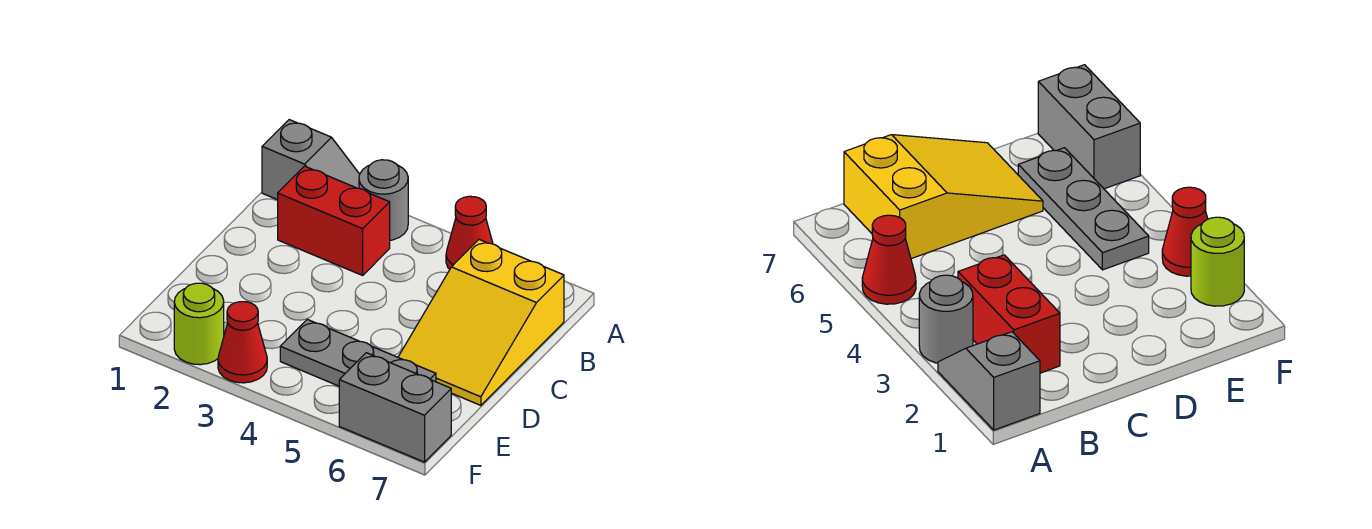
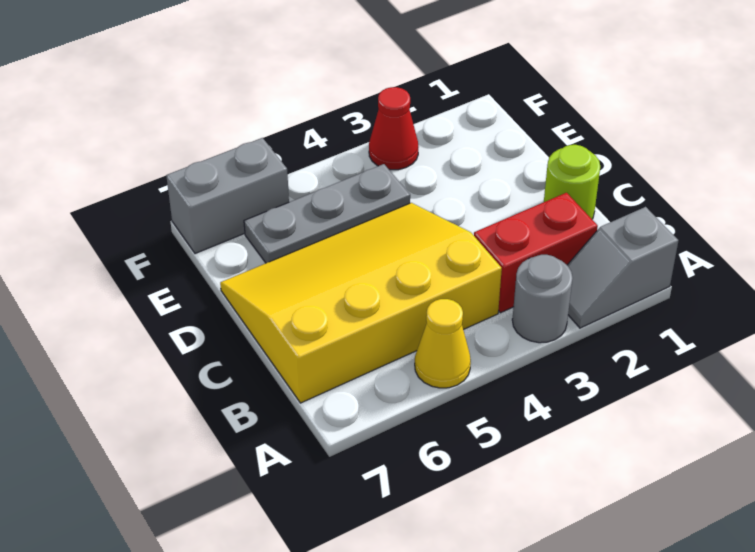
red 1x1 cone [446,196,493,269] -> yellow 1x1 cone [415,299,471,388]
yellow 2x3 slope [398,240,564,405] -> yellow 3x4 slope [220,203,502,403]
lime 1x1 round brick [174,283,224,365] -> lime 1x1 round brick moved to [544,145,600,219]

